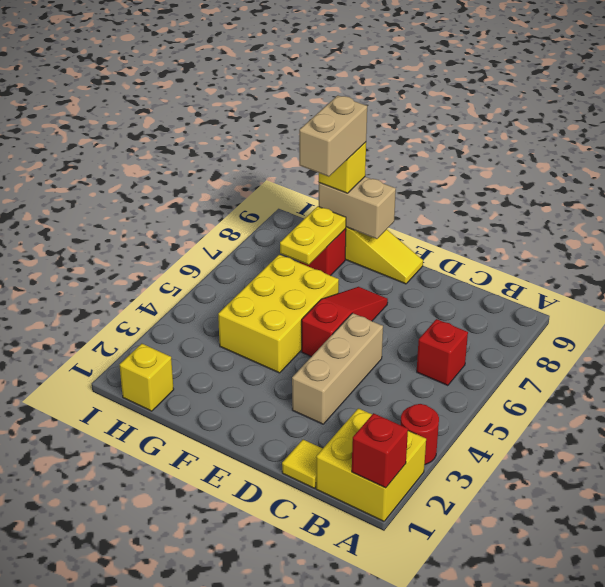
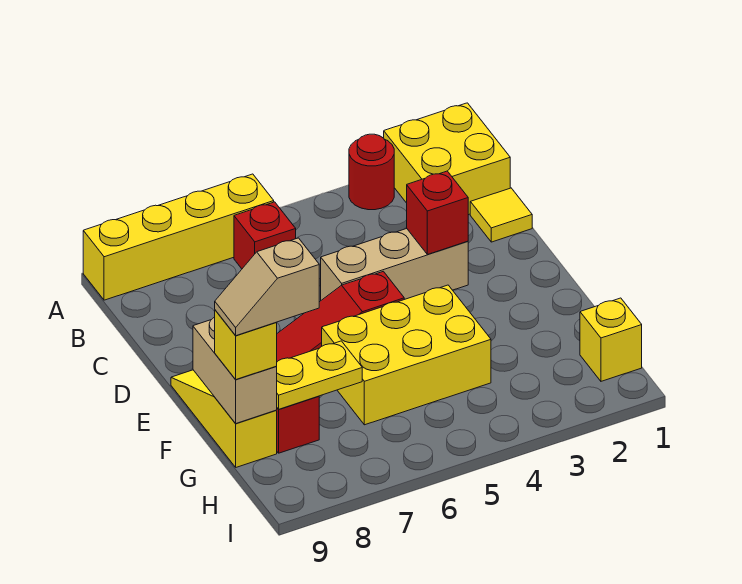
red 1x1 brick [352,413,408,488] -> red 1x1 brick moved to [407,171,468,254]
none -> yellow 1x4 brick [83,174,274,300]
tan 1x2 brick [299,96,367,177] -> tan 1x2 slope [215,238,319,336]

